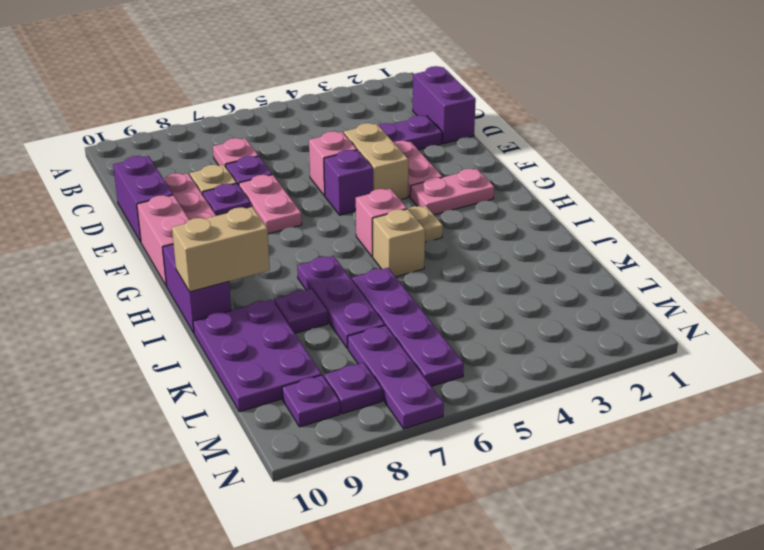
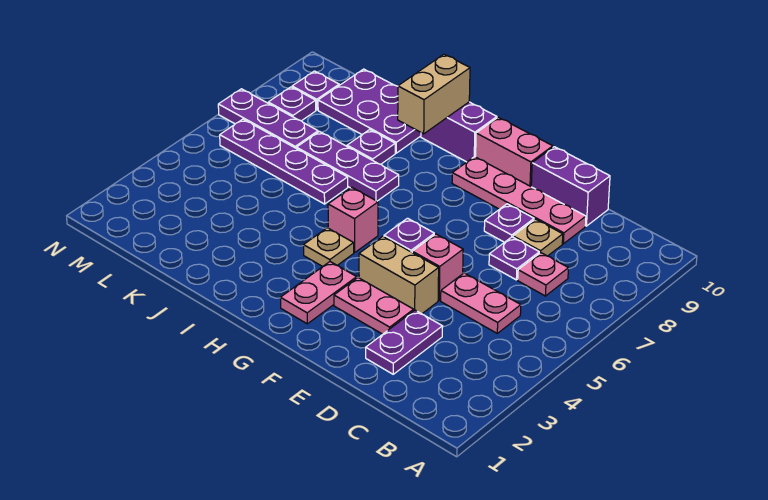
purple 1x2 brick [413,66,476,144] -> none
pink 1x2 plate [239,175,302,234] -> pink 1x2 plate moved to [441,273,521,333]
tan 1x1 brick [373,209,425,277] -> none

